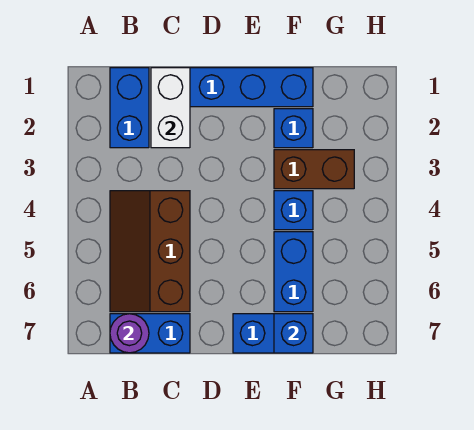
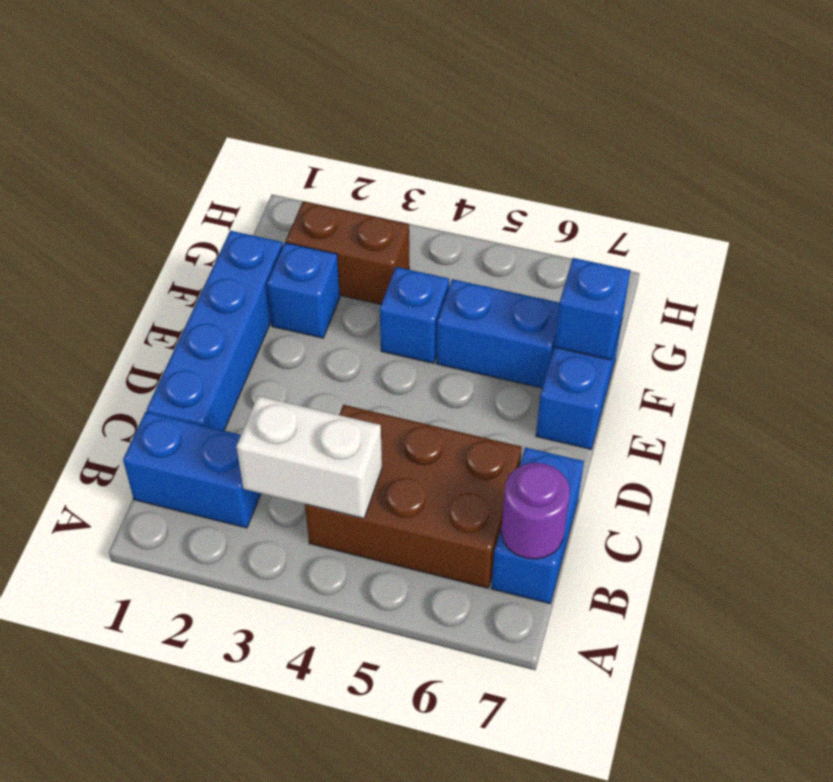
brown 2x3 slope [110,191,190,312] -> brown 2x3 brick [305,405,522,588]
white 1x2 brick [151,68,190,148] -> white 1x2 brick moved to [237,396,382,518]
brown 1x2 brick [274,150,354,189] -> brown 1x2 brick turned to [286,201,409,304]

